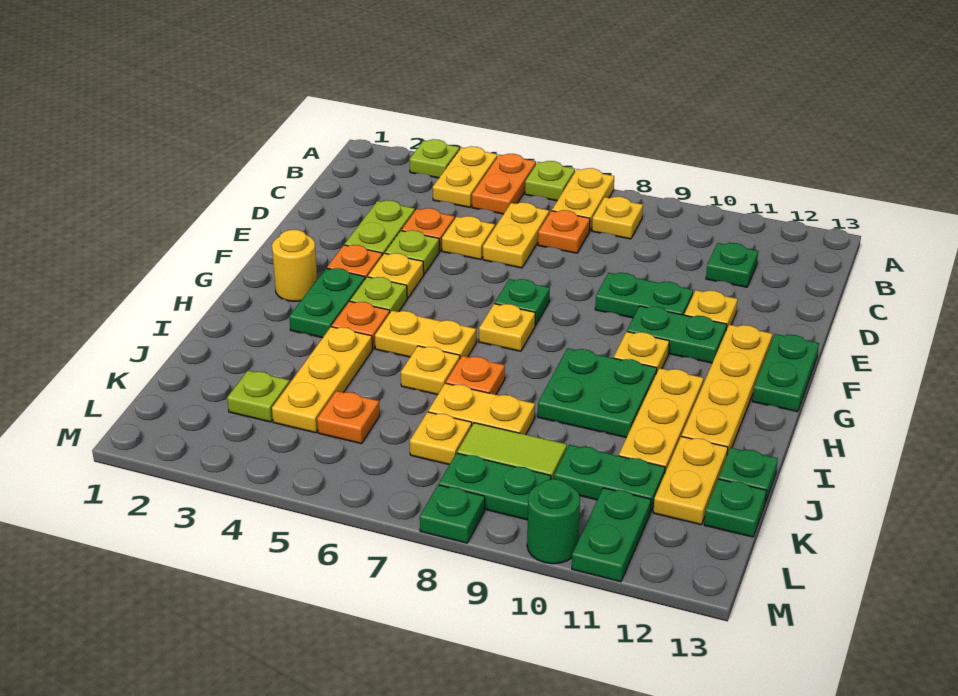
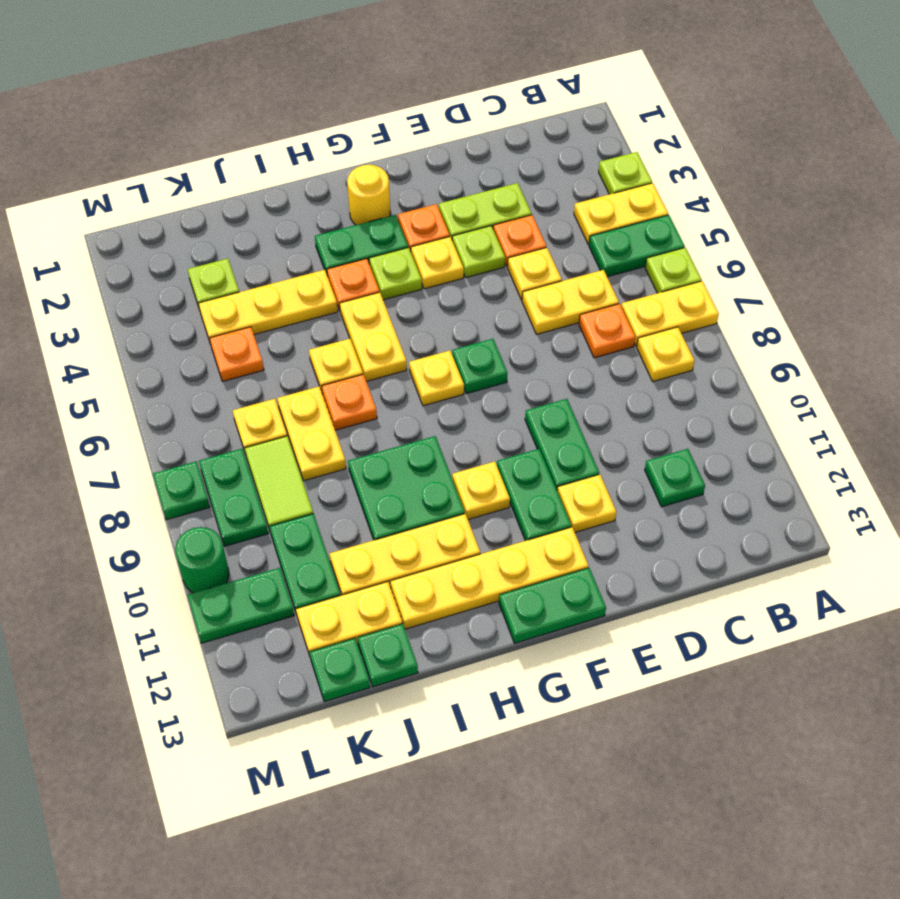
orange 1x2 plate [472,154,536,214] -> green 1x2 plate [589,215,685,277]

